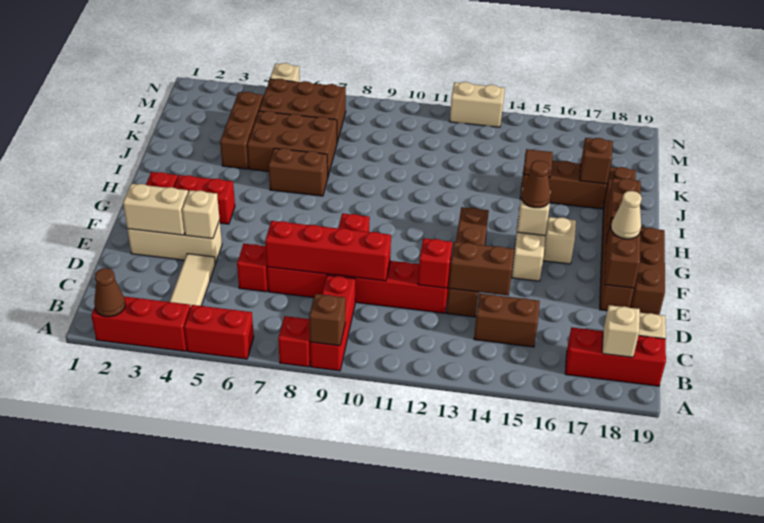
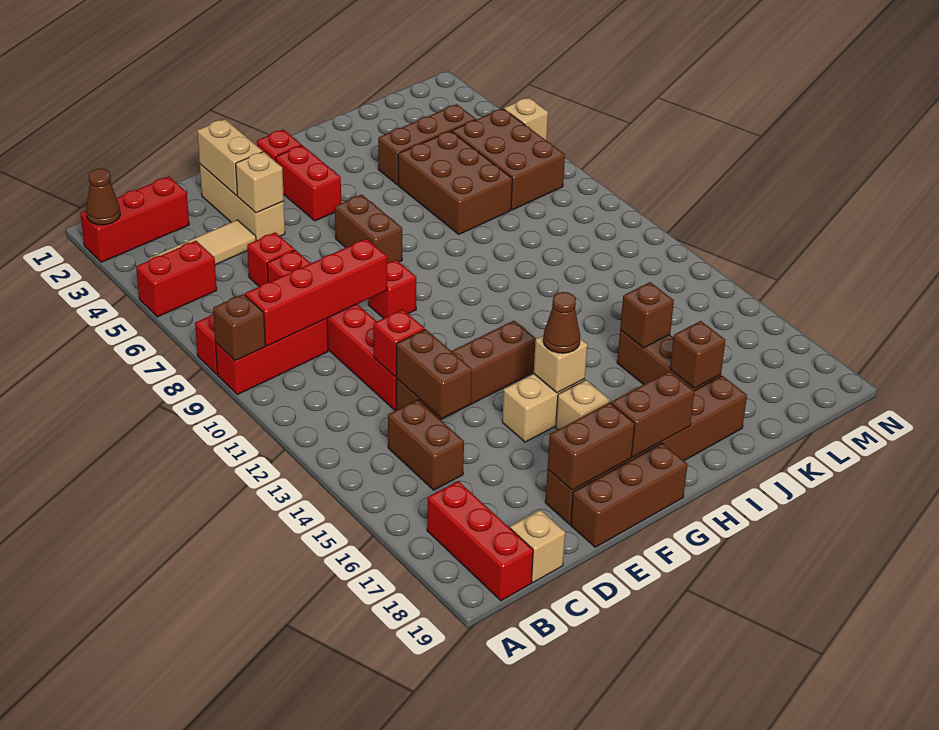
red 1x3 brick [91,297,191,351] -> red 1x3 brick turned to [80,177,189,262]
red 1x2 brick [184,305,254,359] -> red 1x2 brick turned to [136,241,217,317]
tan 1x1 brick [602,305,640,357] -> none
red 1x4 brick [265,221,391,281] -> red 1x4 brick turned to [245,239,387,346]
tan 1x1 cone [611,191,642,239] -> none
brown 1x2 brick [269,148,328,196] -> brown 1x2 brick moved to [335,195,402,263]
brown 1x1 tile [523,149,553,178] -> brown 1x1 brick [620,282,674,348]
tan 1x2 brick [450,82,505,127] -> none

